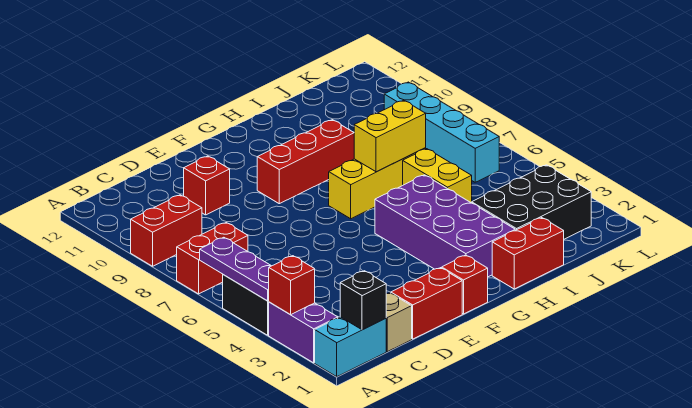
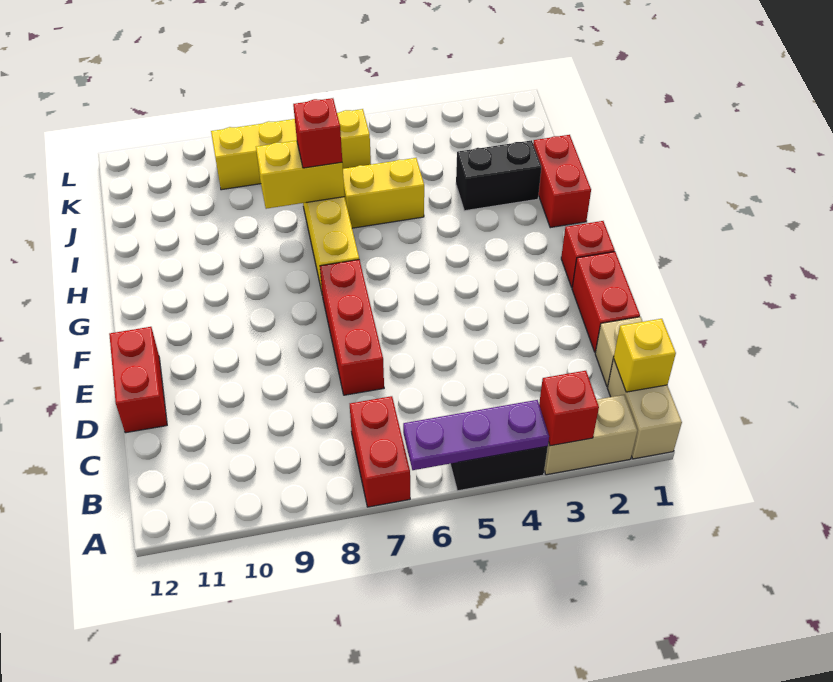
cyan 1x2 brick [315,317,386,377] -> tan 1x2 brick [607,359,682,459]
purple 1x2 brick [269,302,338,363] -> tan 1x2 brick [544,395,637,475]
red 1x2 brick [131,195,202,266] -> red 1x2 brick moved to [109,327,167,433]
black 1x1 brick [340,271,386,330] -> yellow 1x1 brick [614,319,676,392]
red 1x1 brick [184,156,230,215] -> red 1x1 brick moved to [293,98,342,168]
red 1x3 brick [257,120,354,204] -> red 1x3 brick moved to [320,260,384,395]
purple 2x4 brick [375,175,515,277] -> none
yellow 1x2 brick [354,100,426,172] -> yellow 1x2 brick turned to [256,141,345,209]
black 2x3 brick [472,165,591,239] -> black 1x2 brick [456,140,541,211]
cyan 1x4 brick [384,82,499,182] -> yellow 1x4 brick [211,109,371,190]

